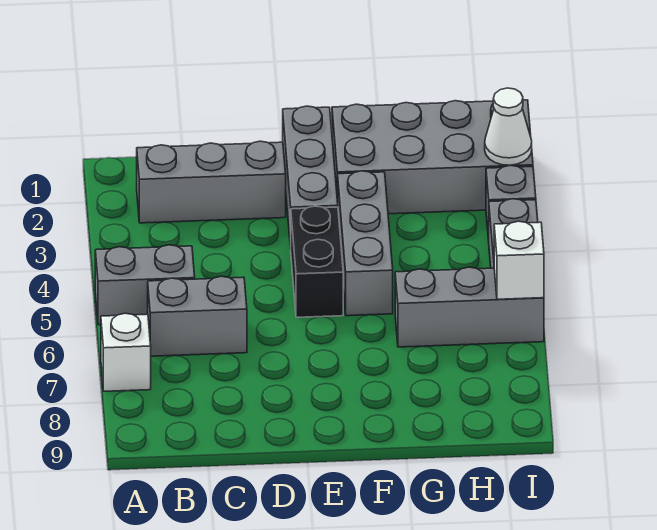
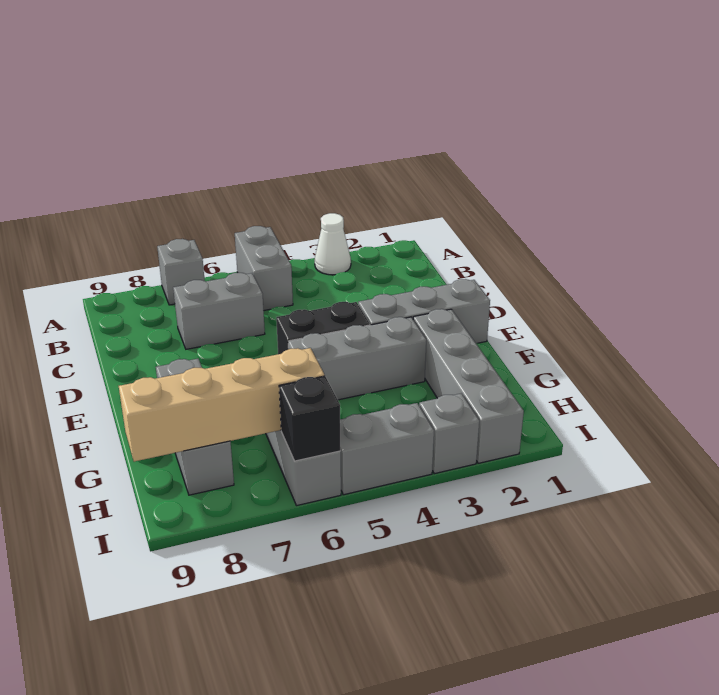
white 1x1 brick [101,313,151,391] -> grey 1x1 brick [157,239,205,305]
grey 1x3 brick [137,141,286,223] -> grey 1x3 brick moved to [156,359,234,495]
grey 1x2 brick [148,276,247,356] -> grey 1x2 brick turned to [173,273,265,349]
grey 2x4 brick [332,100,533,214] -> grey 1x4 brick [413,309,524,463]
none -> tan 1x4 brick [119,348,325,462]
white 1x1 cone [485,88,532,165] -> white 1x1 cone moved to [315,213,351,275]
white 1x1 brick [494,221,544,299] -> black 1x1 brick [279,376,341,461]

